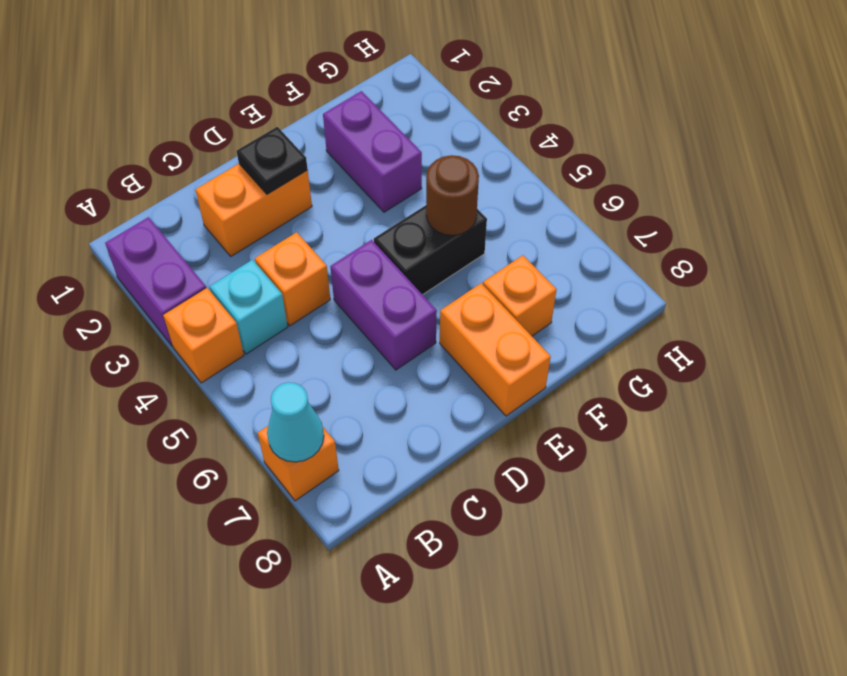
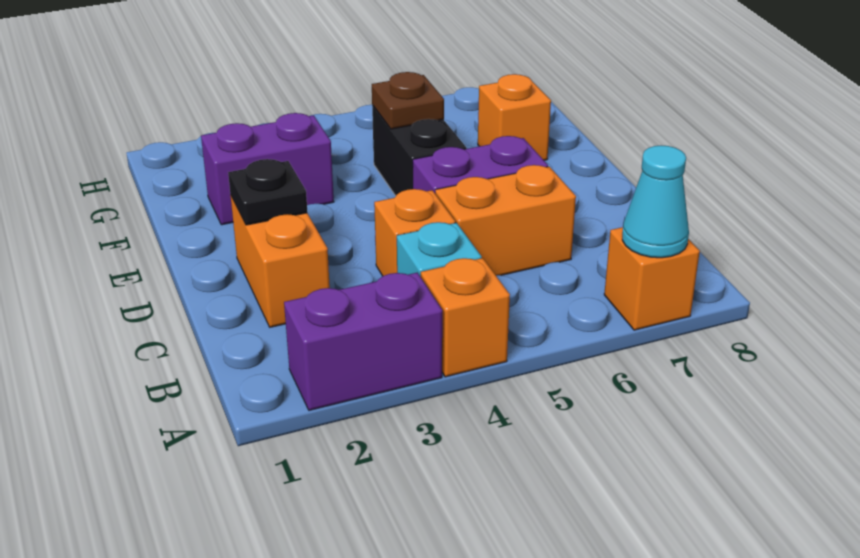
orange 1x2 brick [440,283,551,416] -> orange 1x2 brick moved to [435,165,576,275]
brown 1x1 round brick [426,155,479,235] -> brown 1x1 plate [372,72,444,129]

